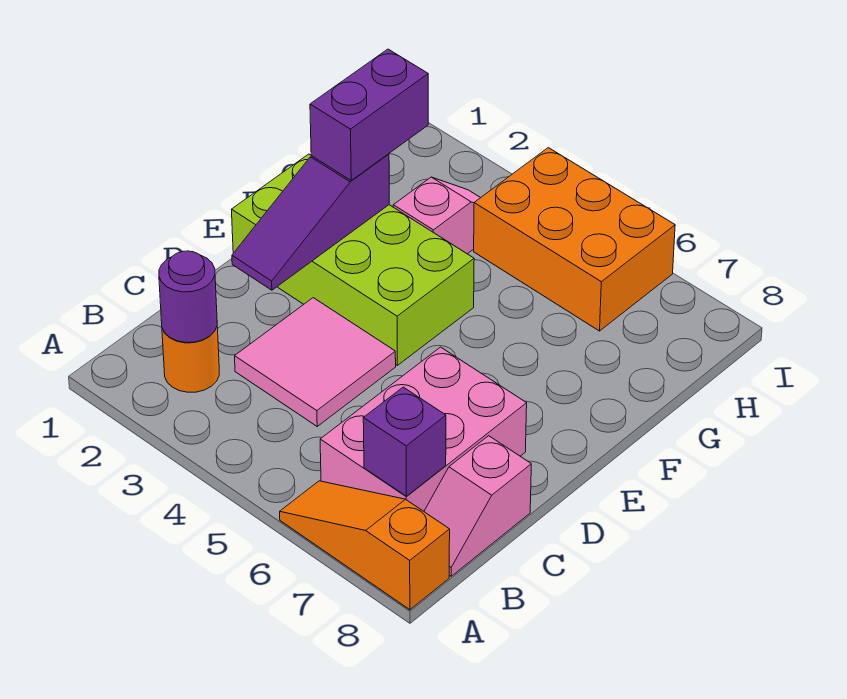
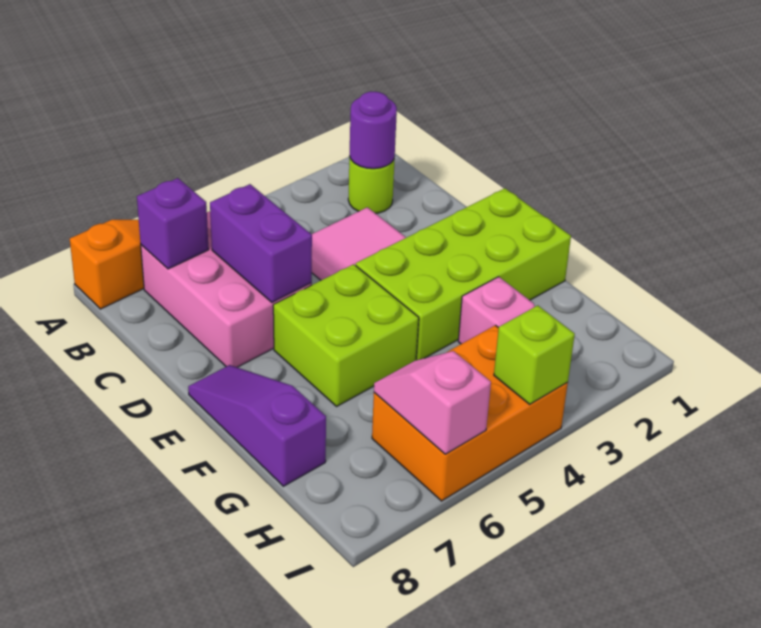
orange 1x1 round brick [162,327,219,392] -> lime 1x1 round brick [348,156,395,213]
pink 1x2 slope [424,436,531,576] -> pink 1x2 slope moved to [374,351,491,454]
purple 1x3 slope [232,154,389,290] -> purple 1x3 slope moved to [188,365,326,486]
none -> lime 2x2 brick [273,264,419,406]
purple 1x2 brick [310,49,428,180] -> purple 1x2 brick moved to [210,184,312,303]
none -> lime 1x1 brick [494,305,575,404]

